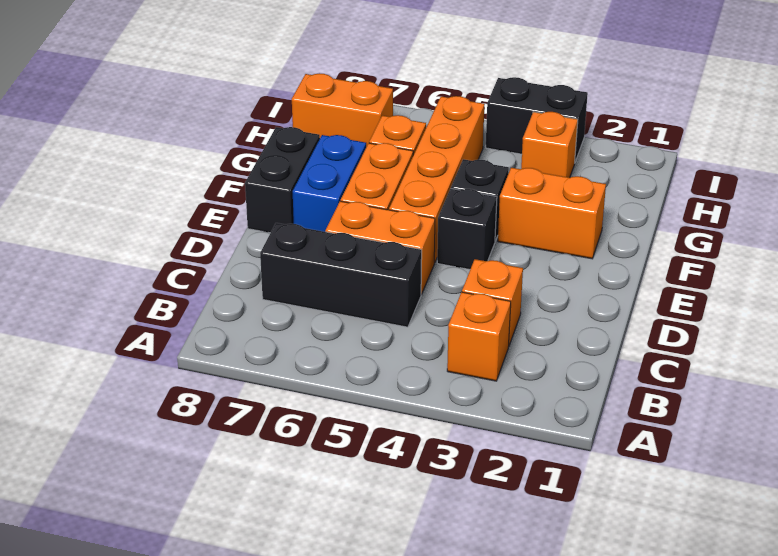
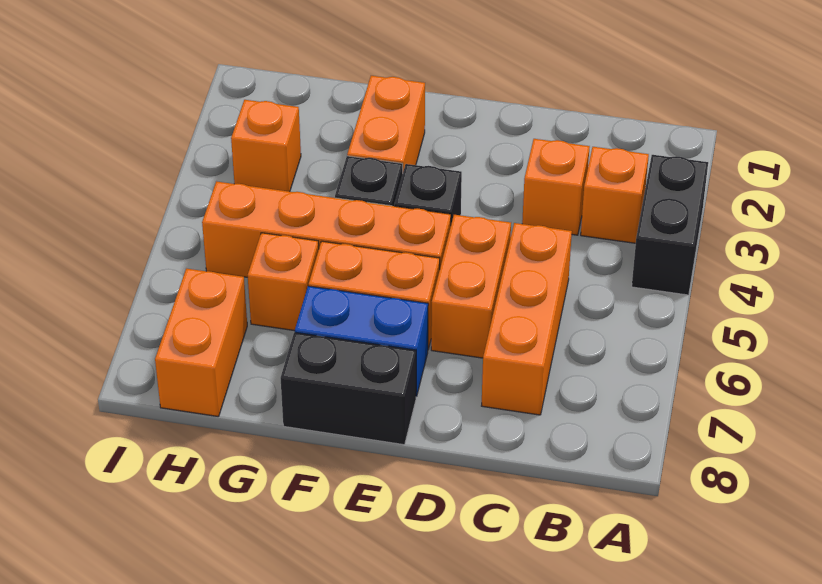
black 1x3 brick [260,223,422,327] -> orange 1x3 brick [482,223,572,415]
black 1x2 brick [486,77,588,162] -> black 1x2 brick moved to [632,155,708,295]

